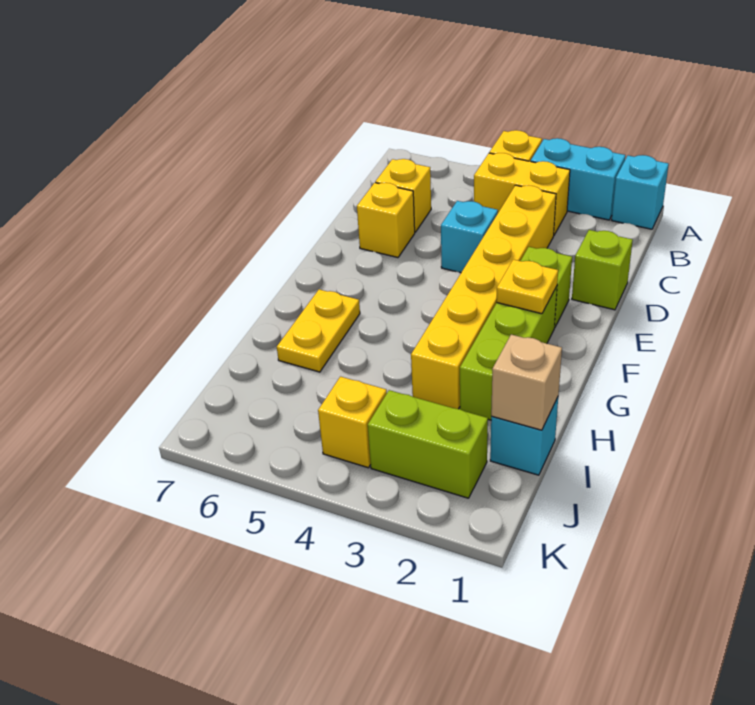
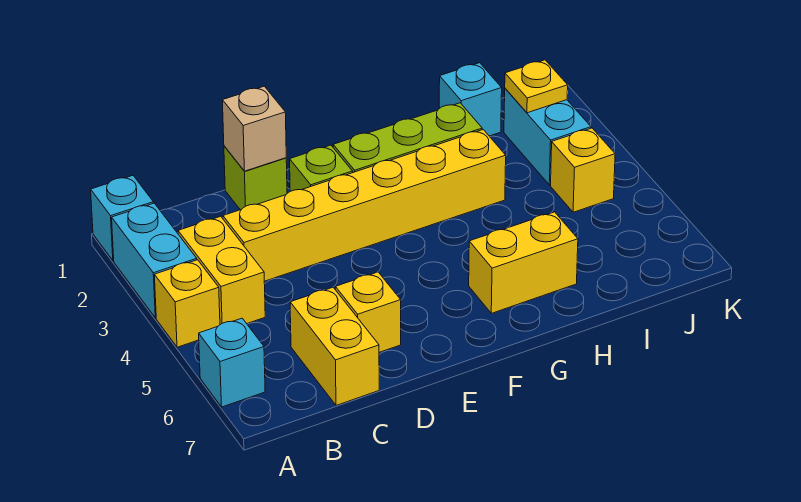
yellow 1x1 brick [375,159,431,232] -> yellow 1x2 brick [290,287,379,405]
cyan 1x1 brick [441,201,498,273] -> cyan 1x1 brick moved to [199,318,265,407]
yellow 1x1 plate [496,259,558,314] -> yellow 1x1 plate moved to [505,60,568,113]
yellow 1x2 plate [277,289,360,372] -> yellow 1x2 brick [469,212,578,313]
tan 1x1 brick [491,335,562,430] -> tan 1x1 brick moved to [222,86,286,171]
lime 1x2 brick [368,390,488,498] -> cyan 1x2 brick [504,89,591,185]

